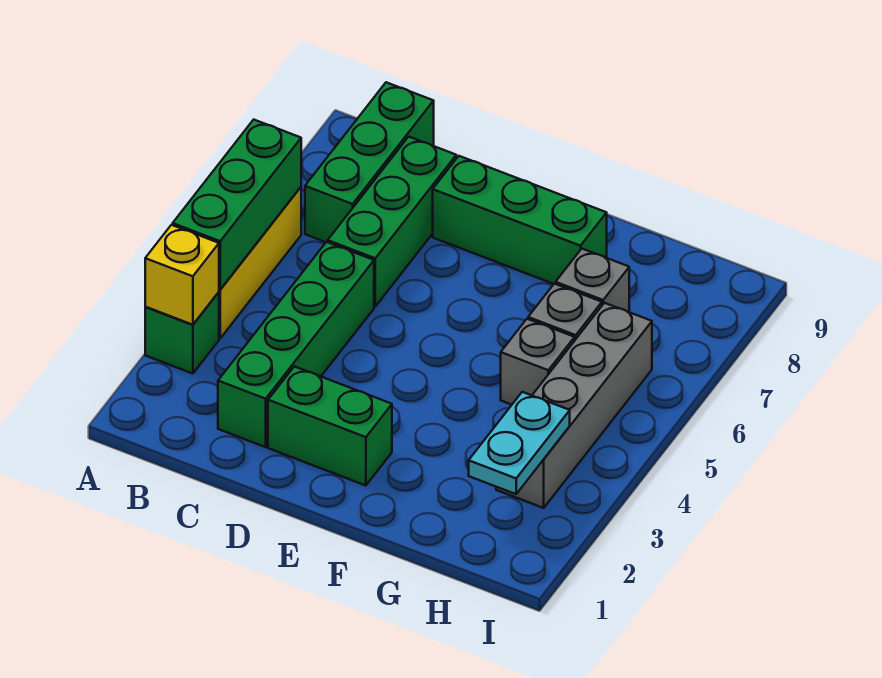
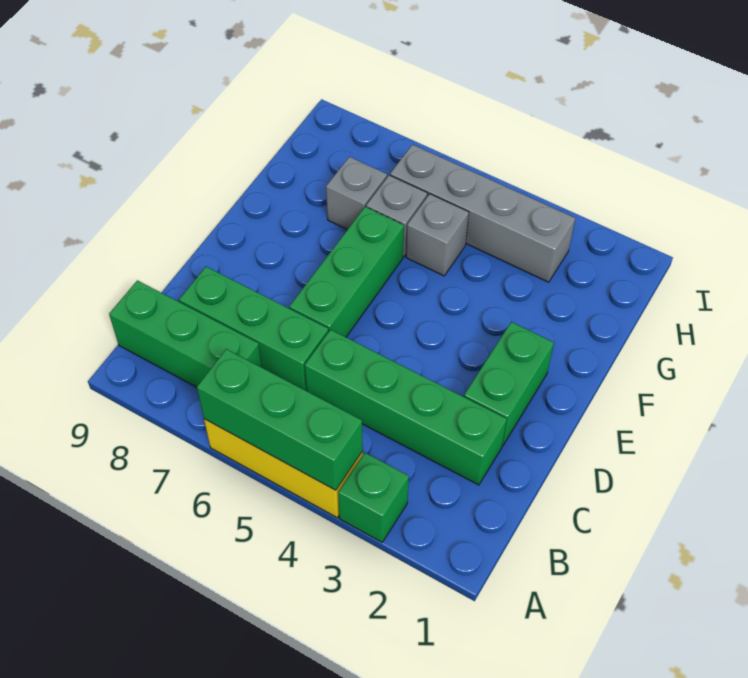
yellow 1x1 brick [145,225,219,325] -> none
green 1x3 brick [433,156,607,284] -> green 1x3 brick moved to [289,207,404,337]
cyan 1x2 plate [469,392,570,494] -> none

